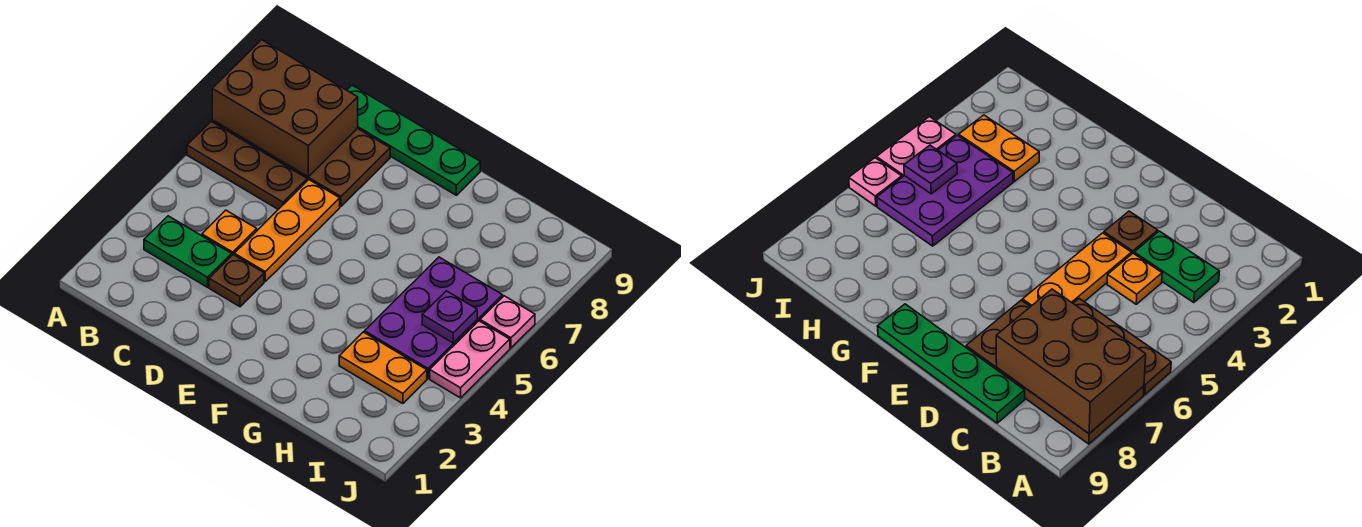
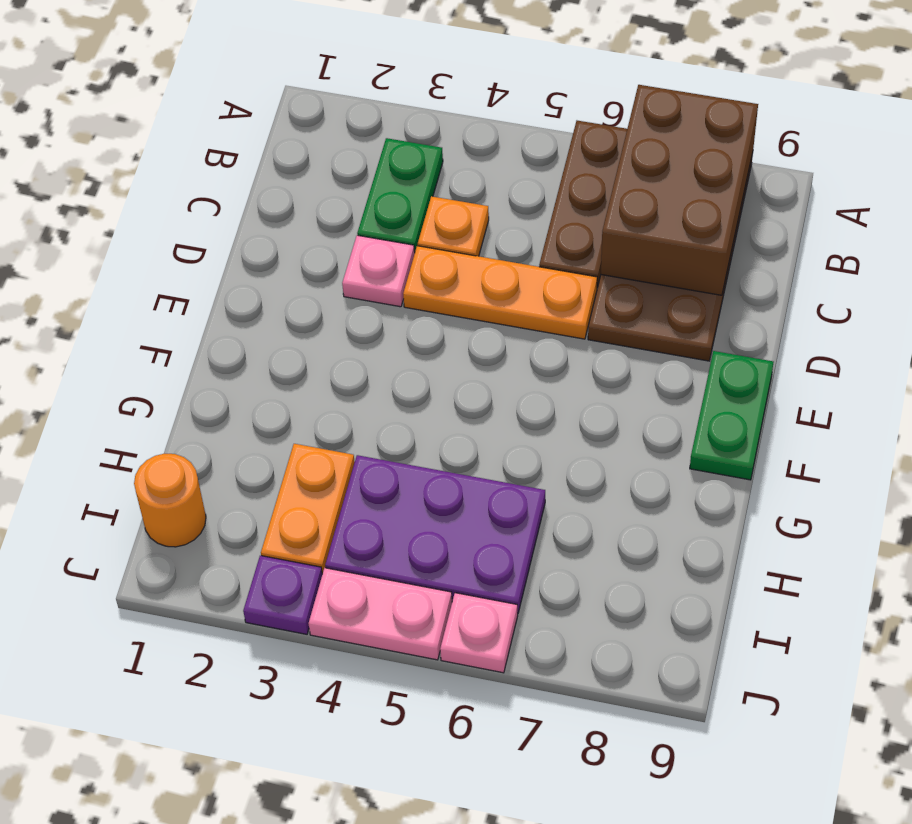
green 1x4 plate [347,85,480,195] -> green 1x2 plate [690,351,773,480]
brown 1x1 plate [209,255,264,307] -> pink 1x1 plate [342,235,415,307]
none -> orange 1x1 round brick [134,454,206,547]
purple 1x1 plate [422,291,477,343] -> purple 1x1 plate moved to [243,556,322,634]

